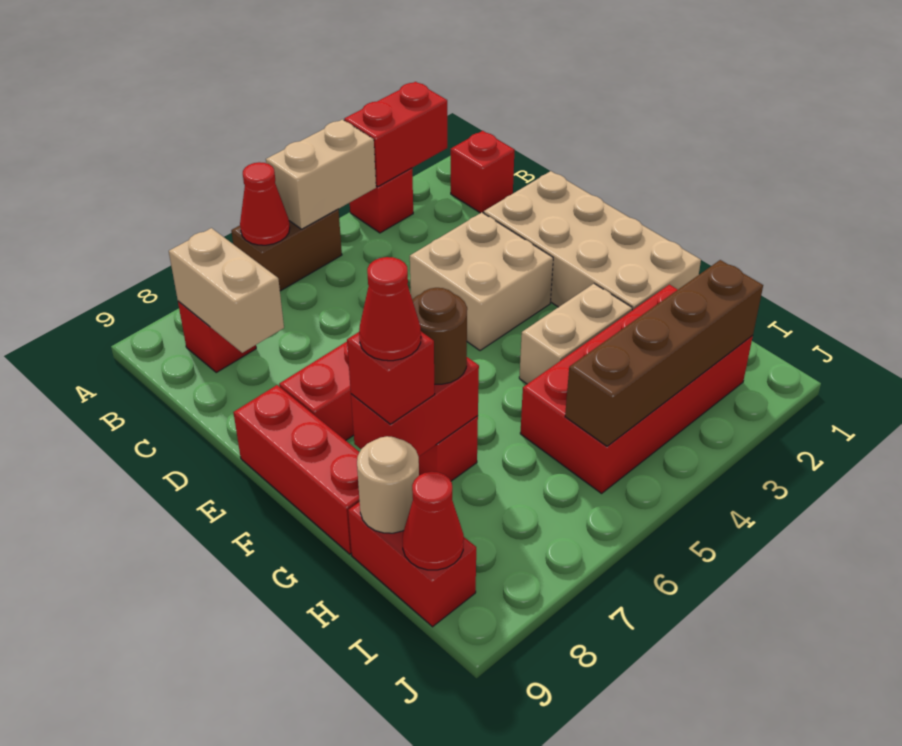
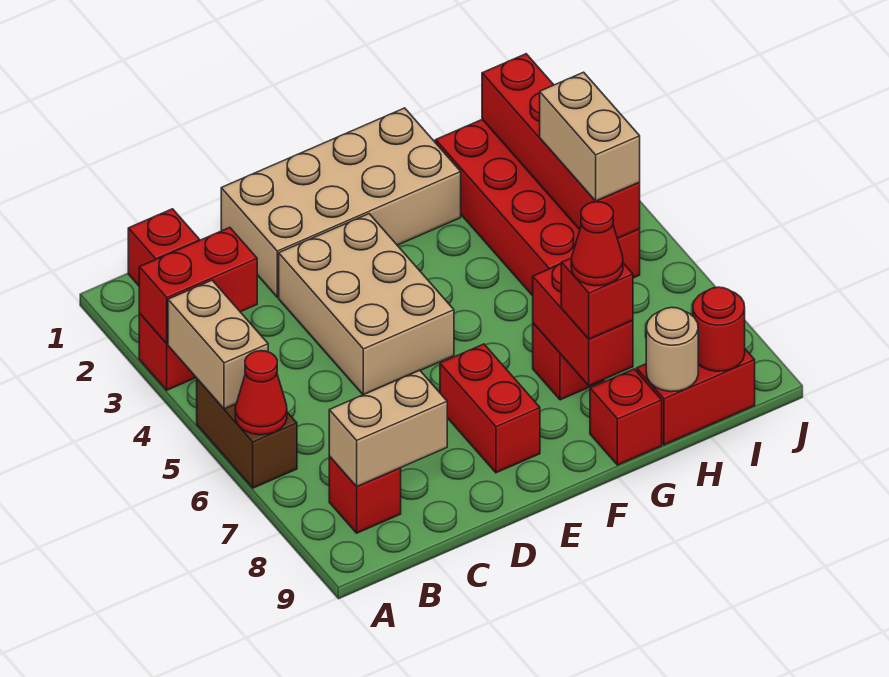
red 1x2 brick [344,82,447,187] -> red 1x2 brick turned to [139,228,257,344]
tan 2x2 brick [410,212,553,351] -> tan 2x3 brick [279,214,454,395]
red 1x3 brick [233,385,360,554] -> red 1x1 brick [590,369,662,465]
tan 1x2 brick [519,284,632,384] -> tan 1x2 brick moved to [540,72,640,201]
brown 1x1 round brick [413,288,467,384] -> none
brown 1x4 brick [565,260,763,446] -> red 1x4 brick [482,54,640,238]
red 1x1 cone [403,472,464,570] -> red 1x1 round brick [693,287,745,371]

